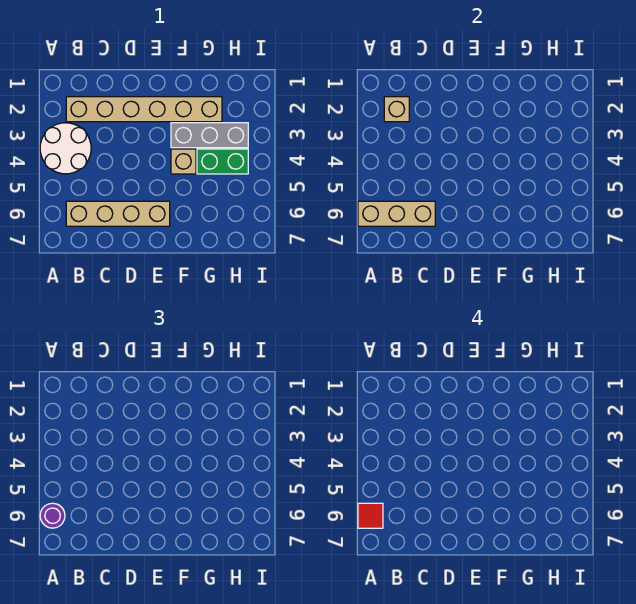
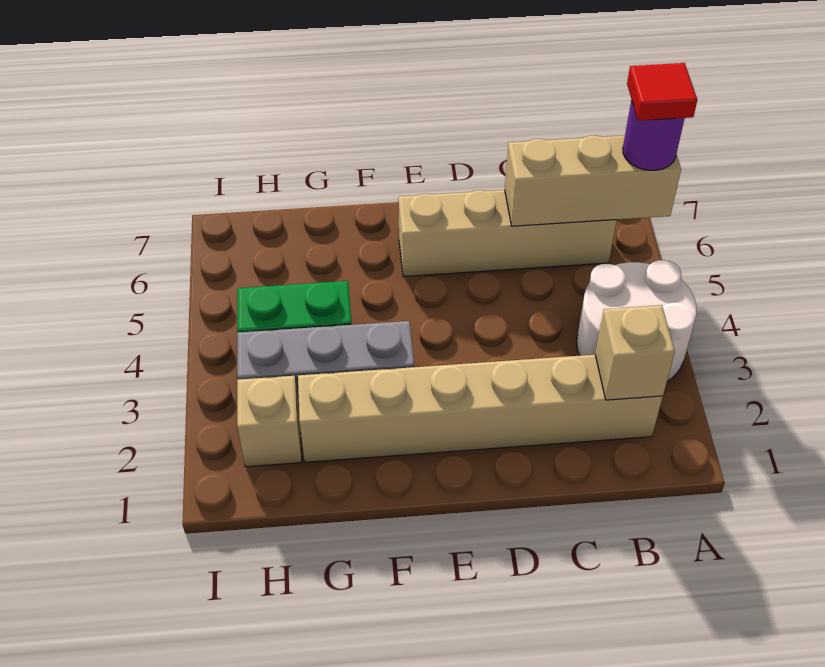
tan 1x1 brick [171,149,196,174] -> tan 1x1 brick moved to [237,376,302,467]

